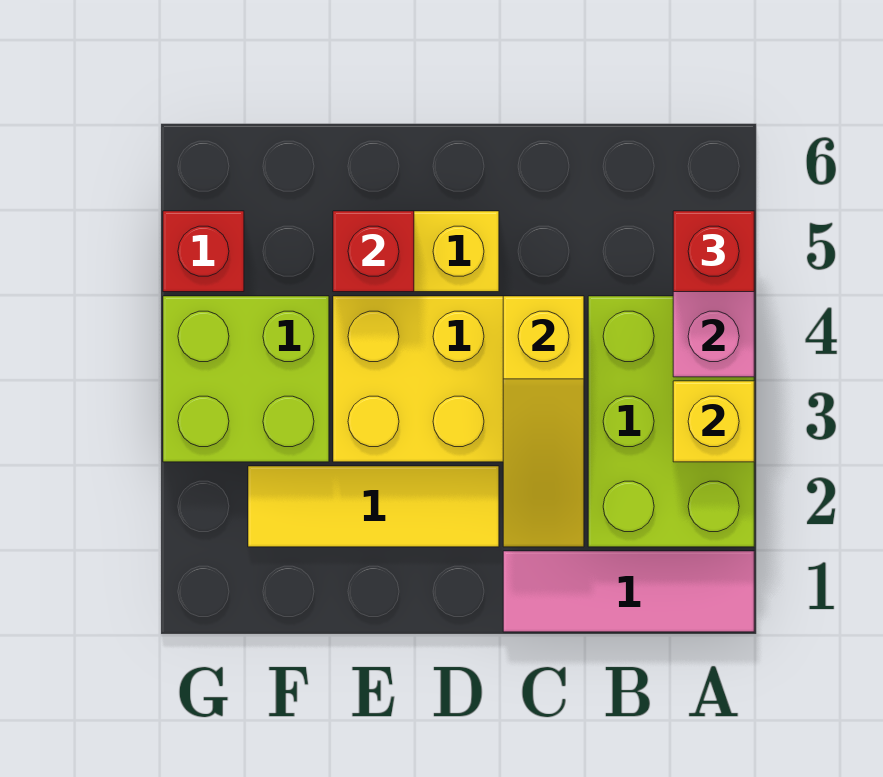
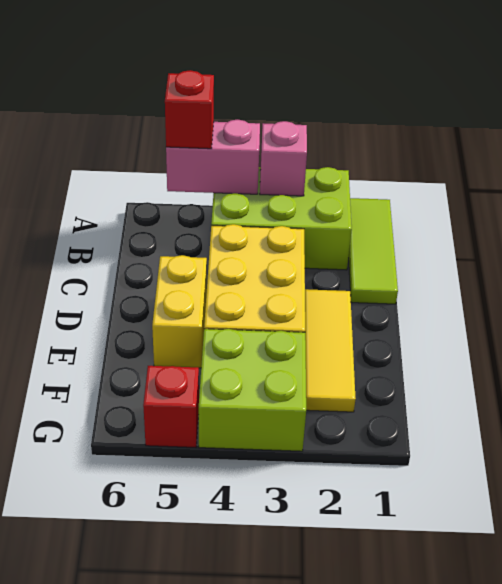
pink 1x3 tile [503,551,754,632] -> lime 1x3 tile [349,198,398,304]
yellow 1x1 brick [673,381,754,462] -> pink 1x1 brick [260,121,307,196]
yellow 1x3 slope [503,296,584,547] -> none
red 1x1 brick [333,211,414,292] -> none

